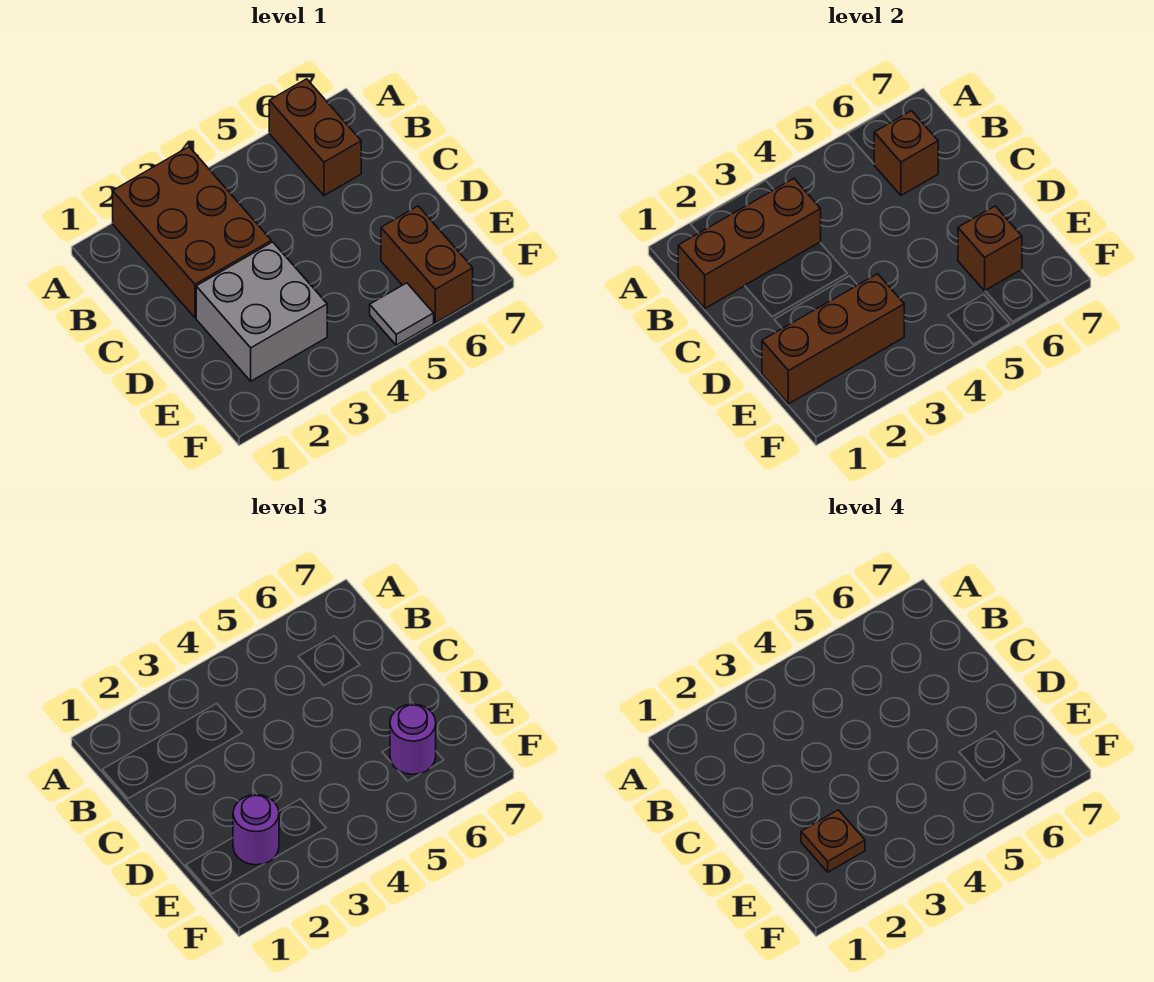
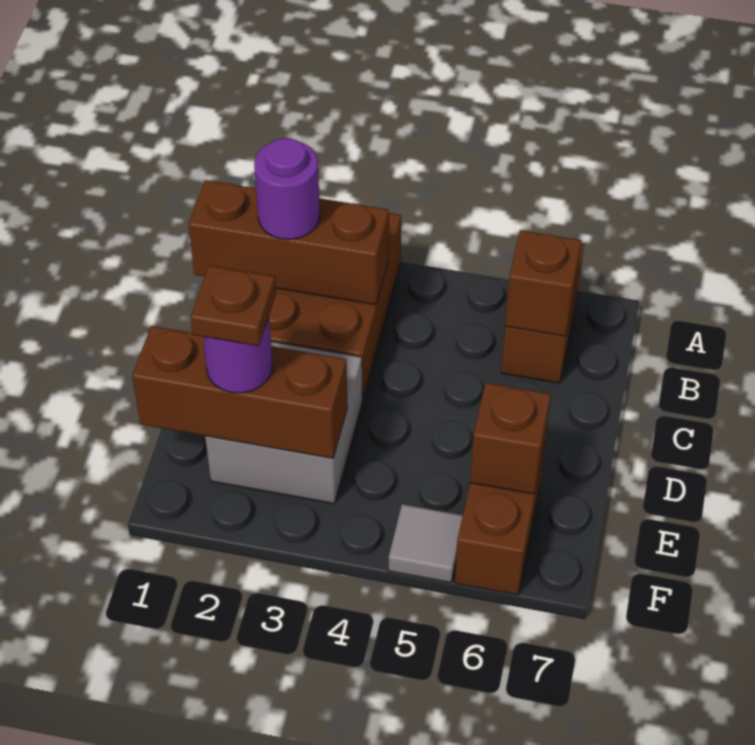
purple 1x1 round brick [390,704,436,774] -> purple 1x1 round brick moved to [254,138,320,239]

